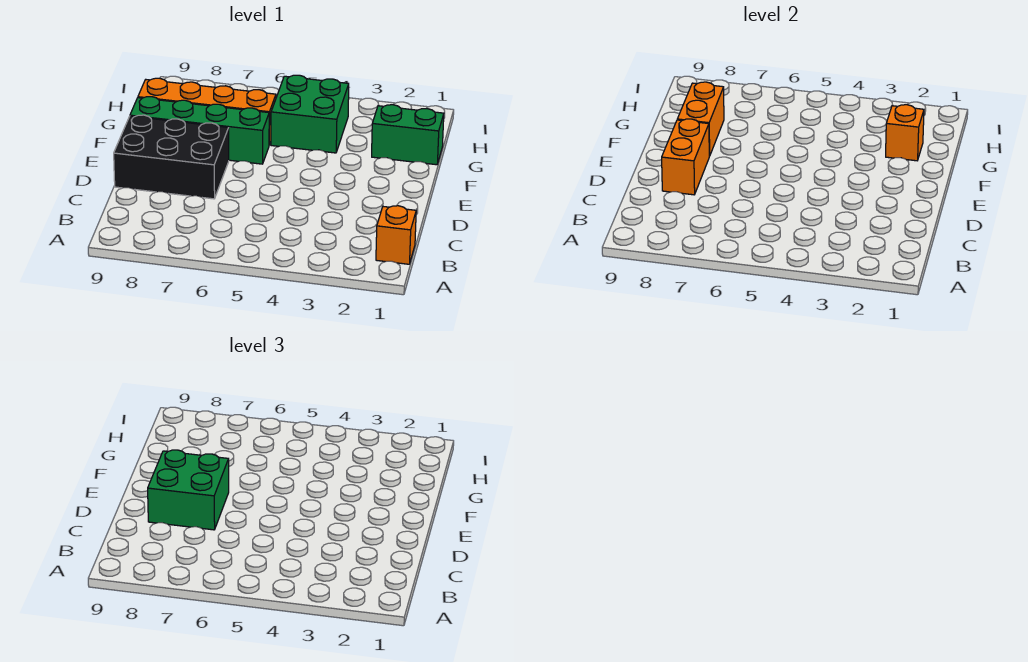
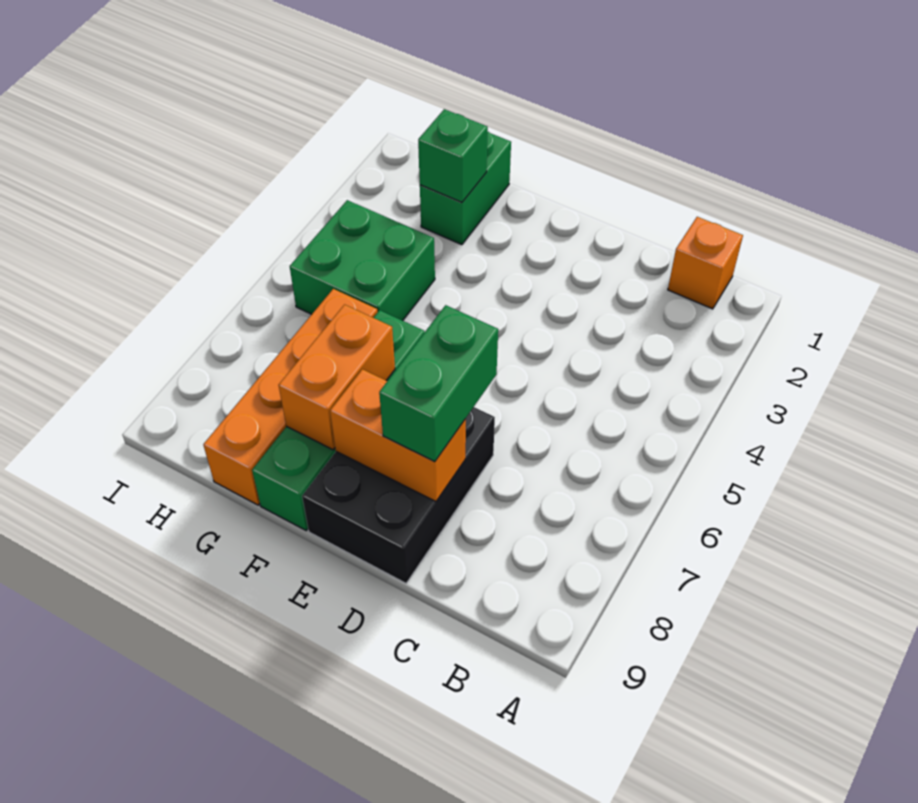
green 2x2 brick [148,450,229,530] -> green 1x2 brick [379,305,498,462]
orange 1x2 brick [677,82,724,156] -> orange 1x2 brick turned to [279,305,395,450]
orange 1x1 brick [886,105,924,161] -> green 1x1 brick [418,109,488,203]

